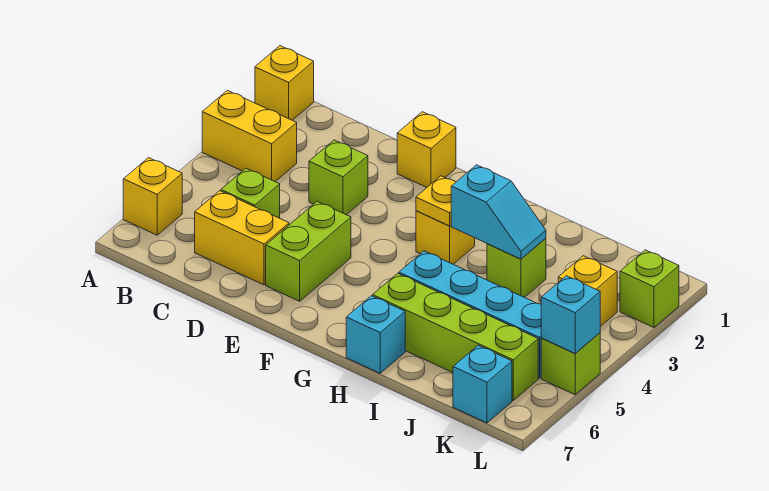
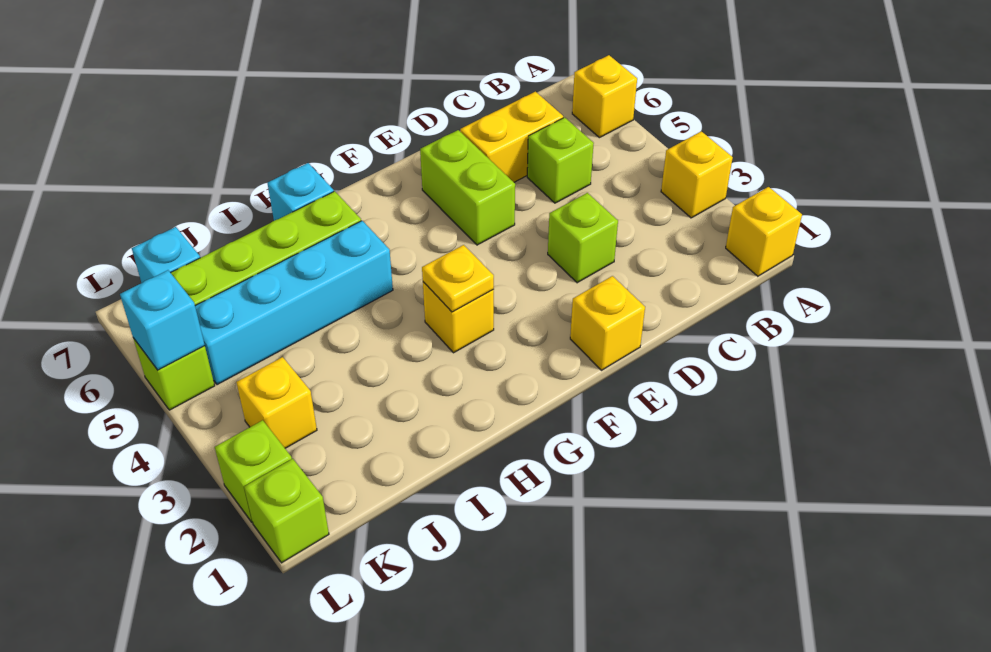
yellow 1x2 brick [202,90,297,182] -> yellow 1x1 brick [661,131,733,218]
cyan 1x2 slope [451,165,546,259] -> none
lime 1x1 brick [487,238,546,298] -> lime 1x1 brick moved to [244,459,329,563]

